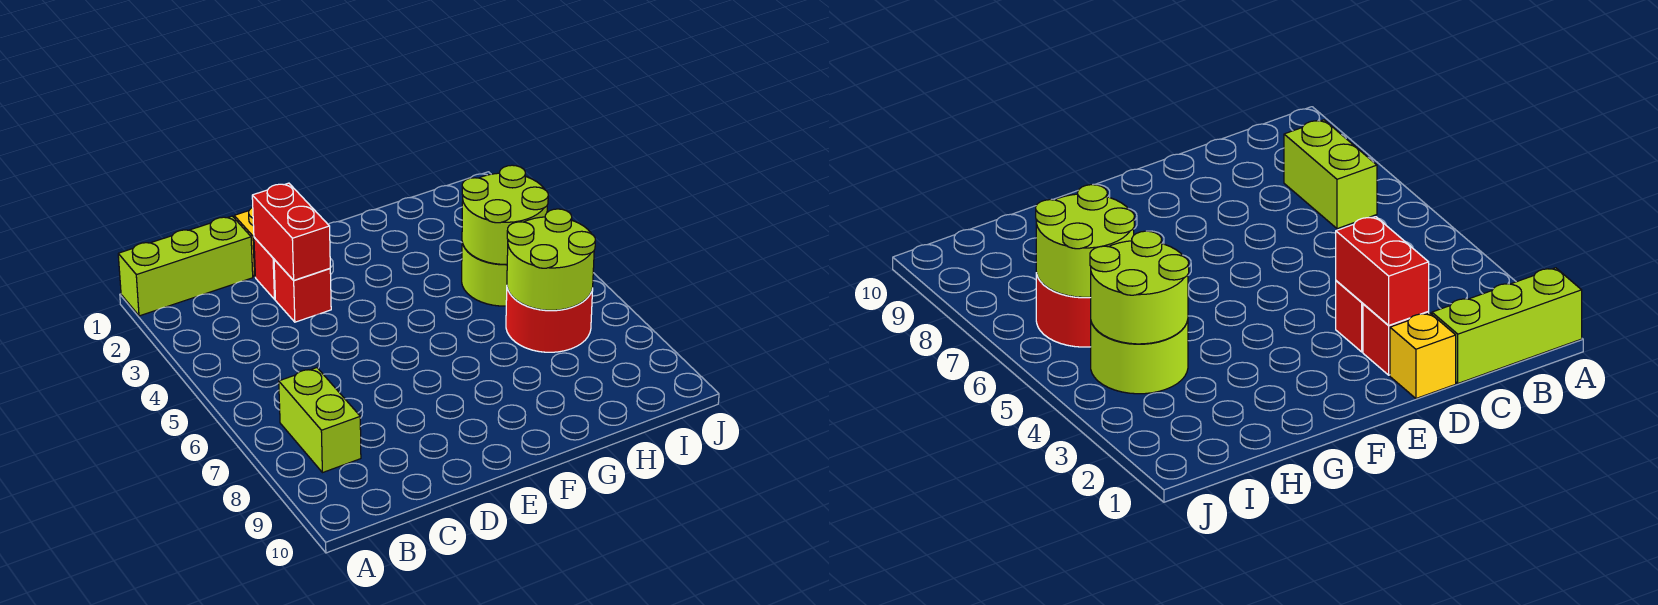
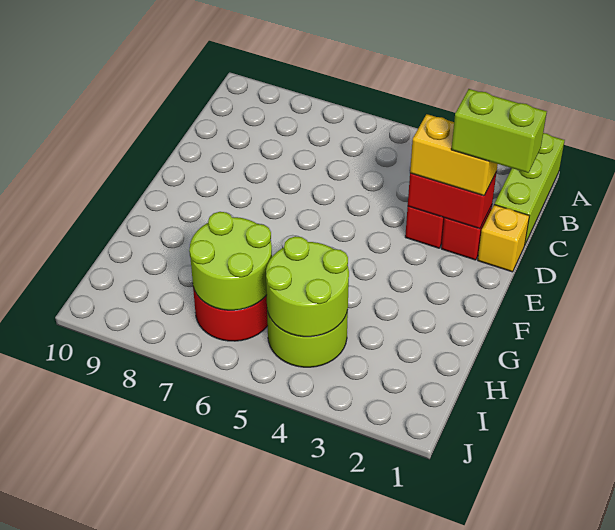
lime 1x2 brick [279,368,361,473] -> lime 1x2 brick moved to [451,89,547,173]
none -> yellow 1x2 brick [410,114,498,196]

